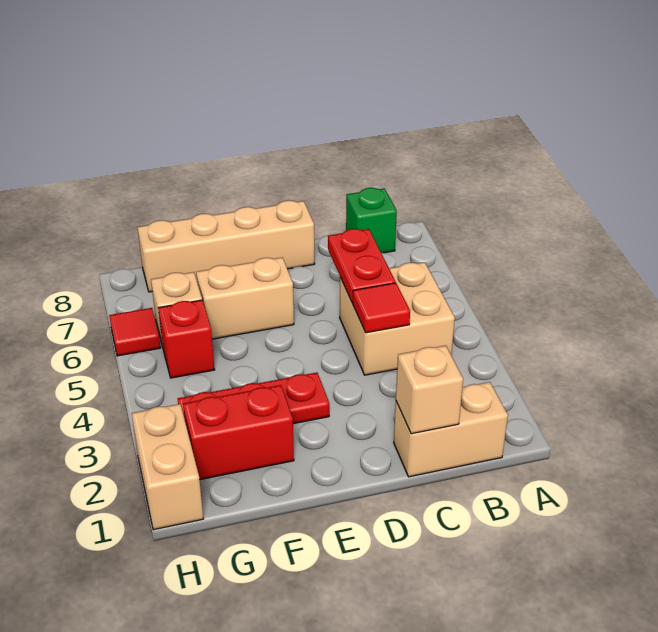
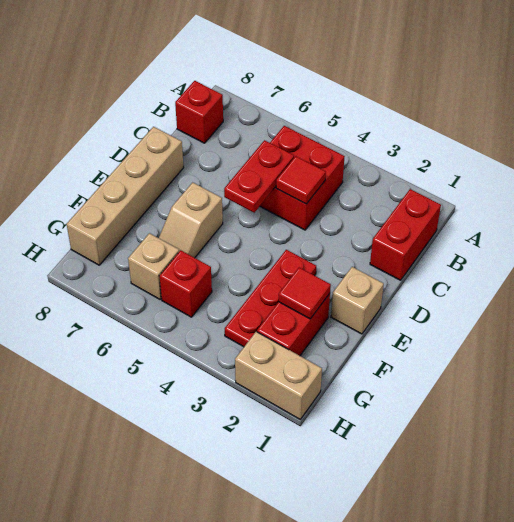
tan 1x2 brick [394,382,508,477] -> red 1x2 brick [370,189,441,280]
tan 2x2 brick [340,262,455,375] -> red 2x2 brick [260,126,345,230]
green 1x1 brick [346,188,397,253] -> red 1x1 brick [175,81,223,143]
tan 1x1 brick [396,345,463,434] -> tan 1x1 brick moved to [331,267,384,334]
red 1x2 plate [328,229,396,303] -> red 1x2 plate turned to [224,140,294,213]
tan 1x2 brick [196,258,294,339] -> tan 1x2 slope [159,182,223,258]
red 1x1 tile [109,308,161,356] -> red 1x1 tile moved to [279,268,331,319]

